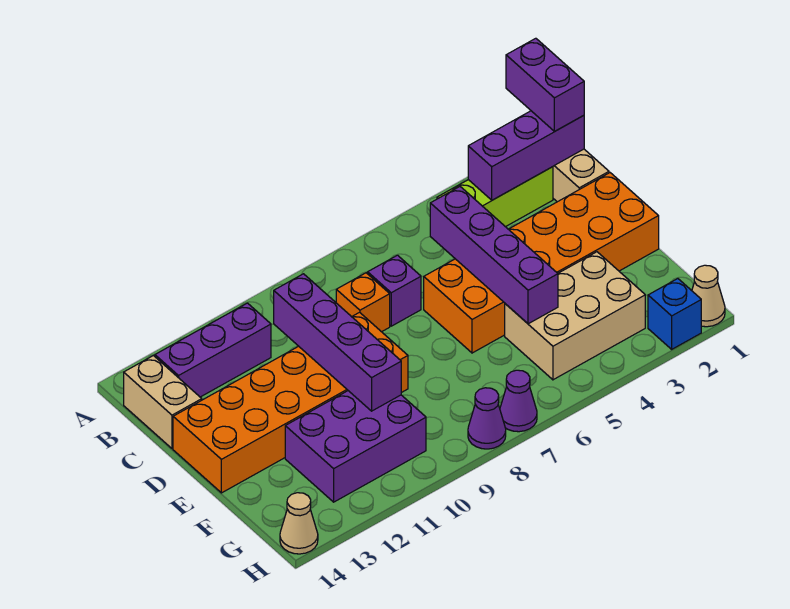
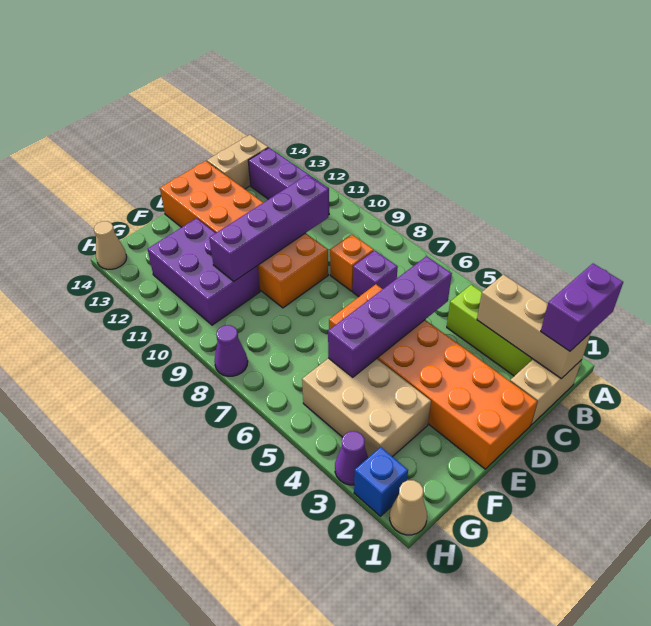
purple 1x3 brick [468,111,584,200] -> tan 1x3 brick [477,275,591,378]
purple 1x1 cone [500,370,537,432] -> purple 1x1 cone moved to [335,431,368,485]

